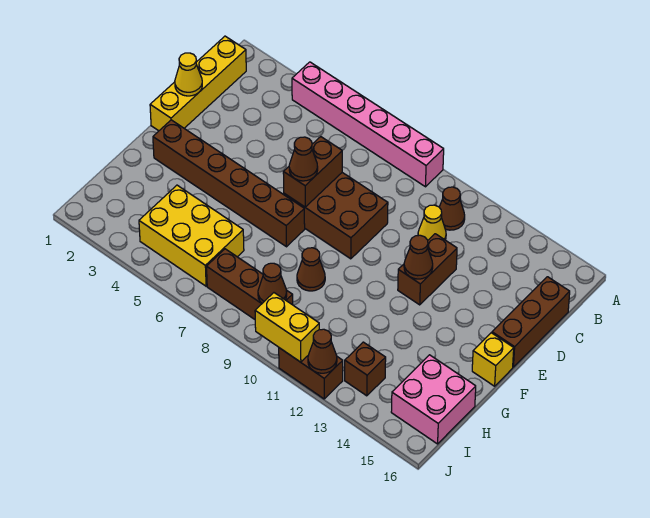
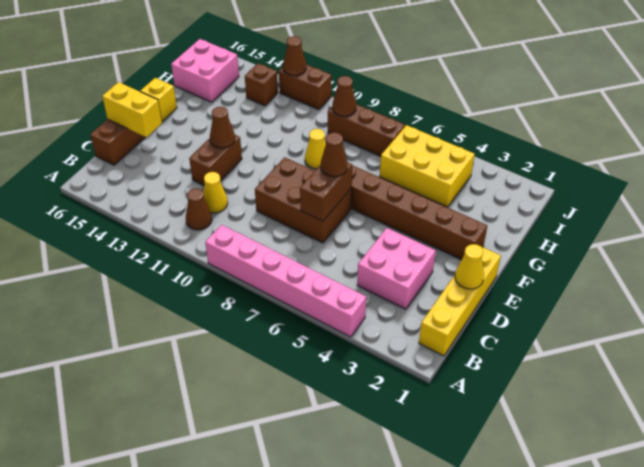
none -> pink 2x2 brick [357,228,436,309]
brown 1x1 cone [297,248,325,291] -> yellow 1x1 cone [305,129,326,169]
yellow 1x2 brick [255,293,319,362] -> yellow 1x2 brick moved to [102,82,162,137]

